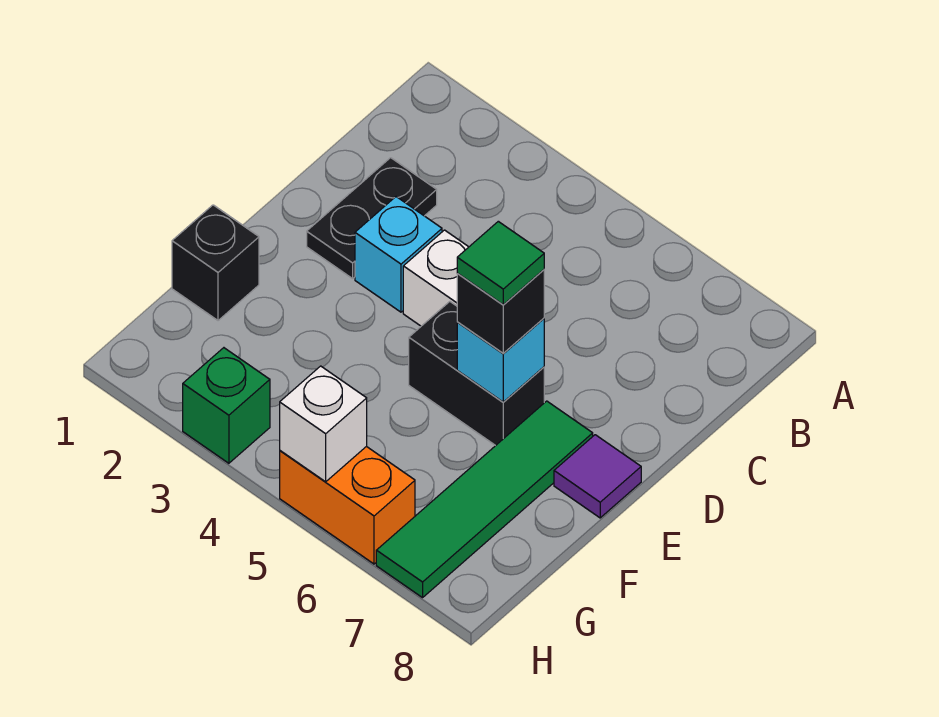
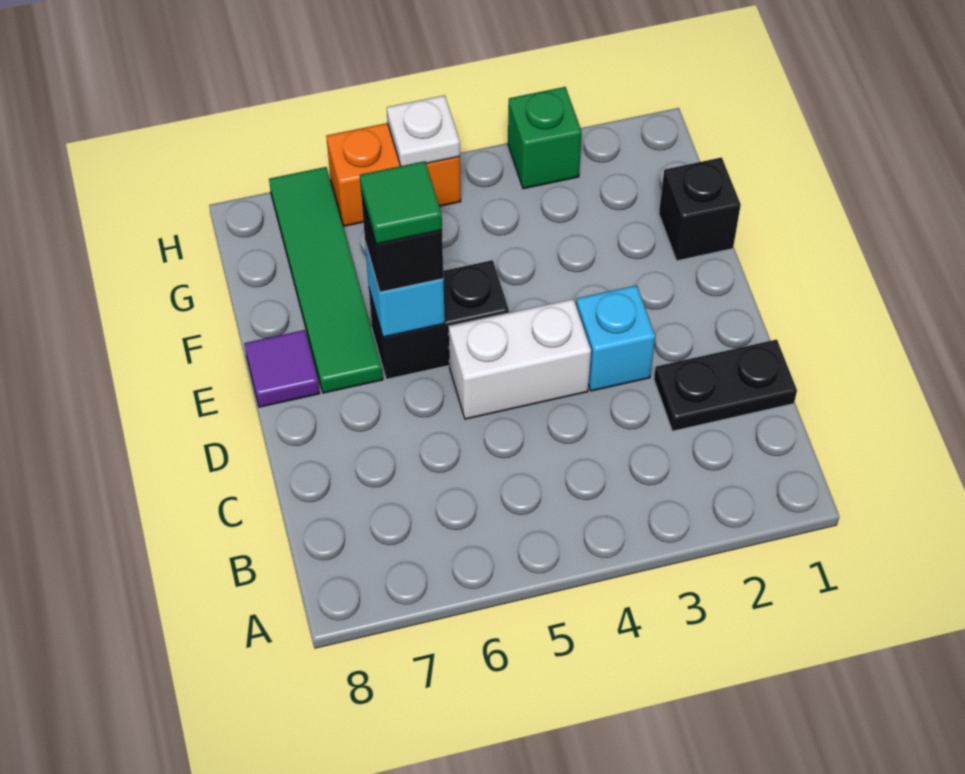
black 1x2 plate [307,158,437,279] -> black 1x2 plate turned to [654,340,797,431]
white 1x1 brick [280,366,367,482] -> white 1x1 plate [387,95,460,166]

